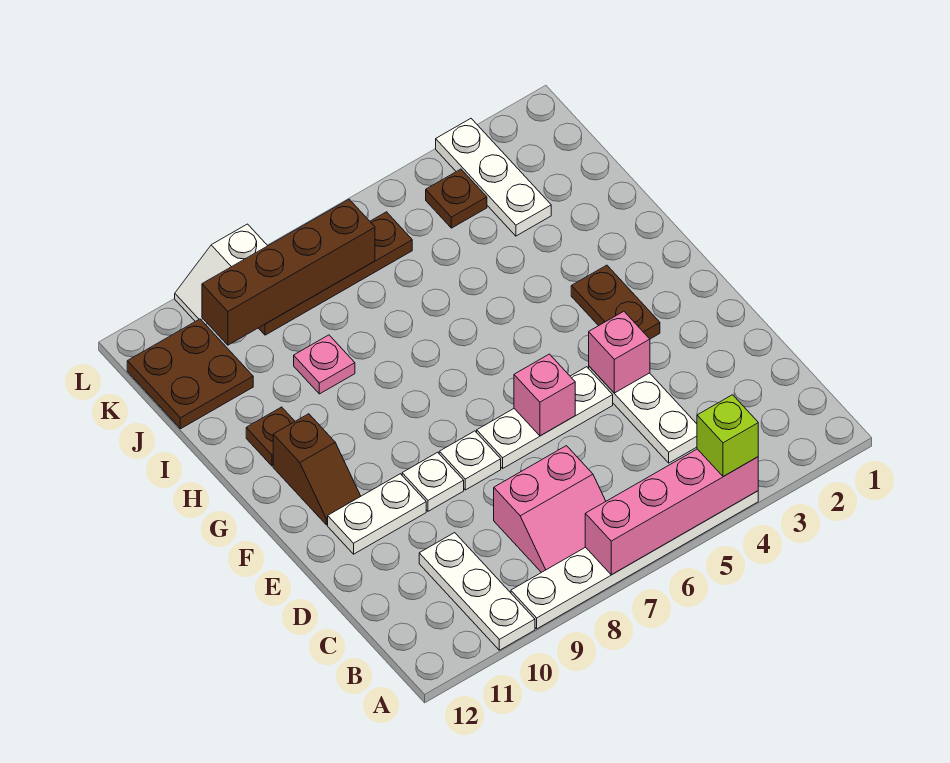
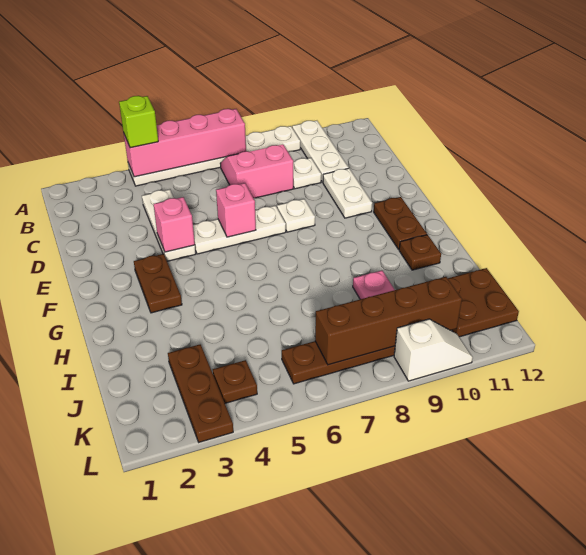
white 1x1 plate [402,452,464,511] -> white 1x1 plate moved to [293,158,321,189]
white 1x2 plate [328,474,426,554] -> white 1x2 plate turned to [323,168,372,218]
brown 1x2 slope [273,414,361,525] -> brown 1x2 plate [374,197,427,249]
white 1x3 plate [436,119,551,236] -> brown 1x3 plate [168,344,233,442]

